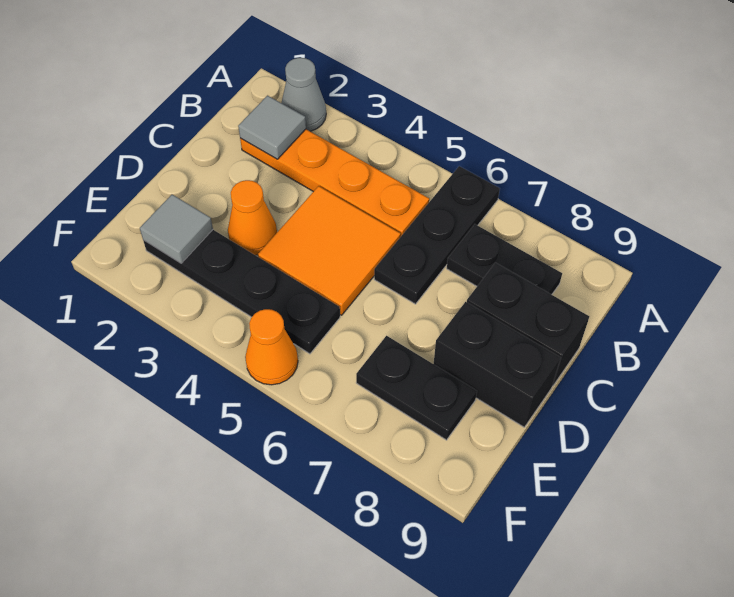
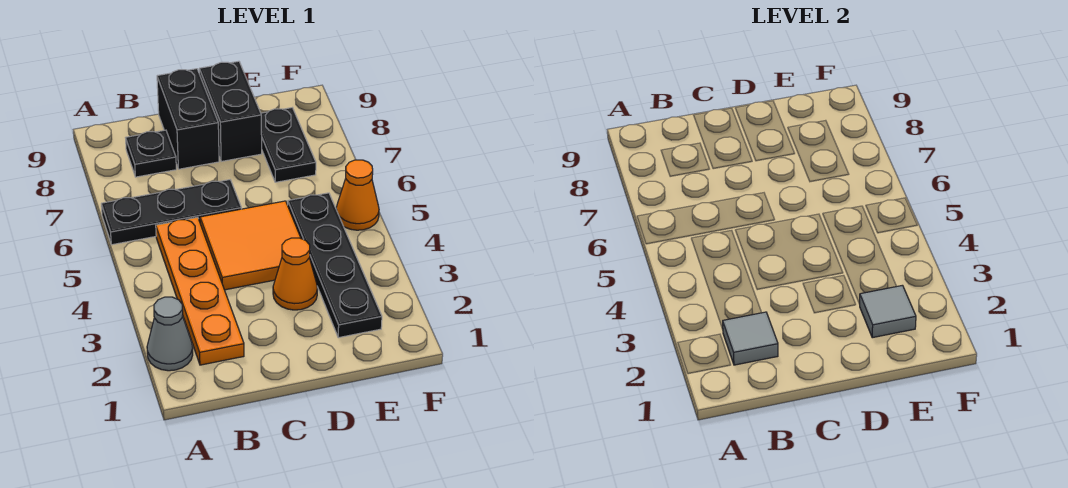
black 1x2 plate [447,224,562,295] -> black 1x1 plate [126,130,176,177]

